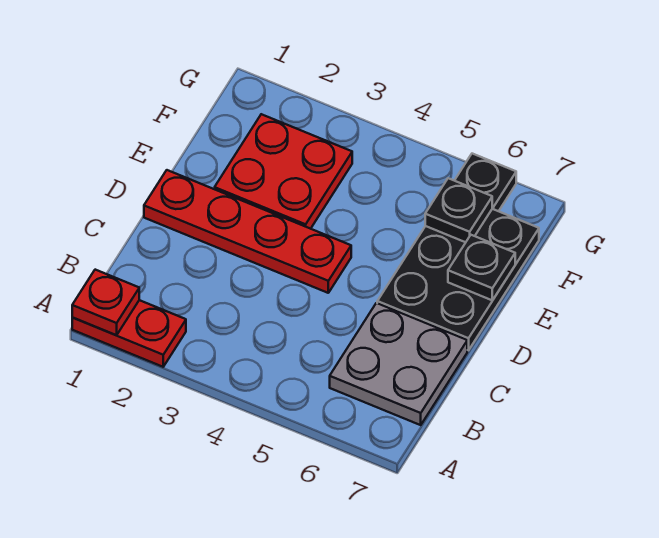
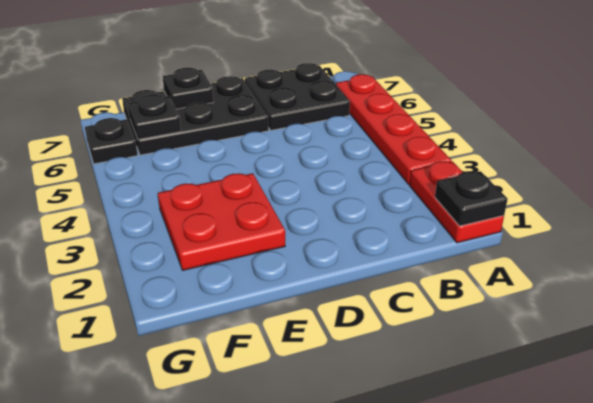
red 1x1 plate [72,270,139,335] -> black 1x1 plate [435,171,508,226]
grey 2x2 plate [330,303,467,425] -> black 2x2 plate [245,63,350,130]
red 1x4 plate [144,170,351,293] -> red 1x4 plate moved to [336,74,451,184]

